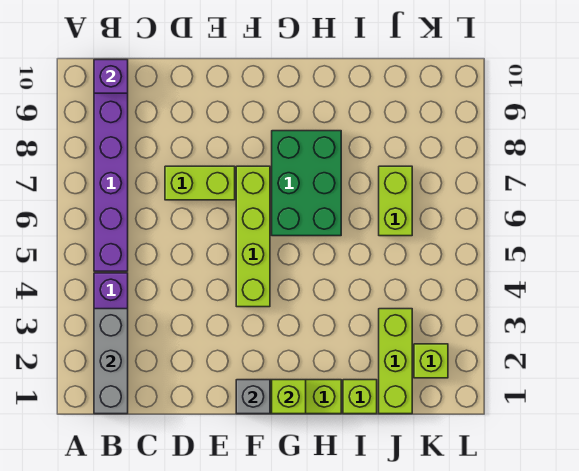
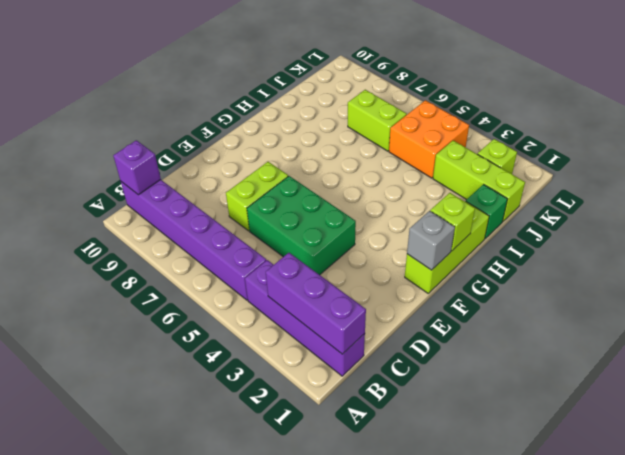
grey 1x3 brick [94,309,128,414] -> purple 1x3 brick [266,253,366,354]
lime 1x4 brick [236,166,270,307] -> none
green 2x3 brick [272,131,341,236] -> green 2x3 brick moved to [247,176,356,275]
lime 1x1 brick [343,380,377,414] -> green 1x1 brick [466,185,507,239]
none -> orange 2x2 brick [389,100,469,178]

